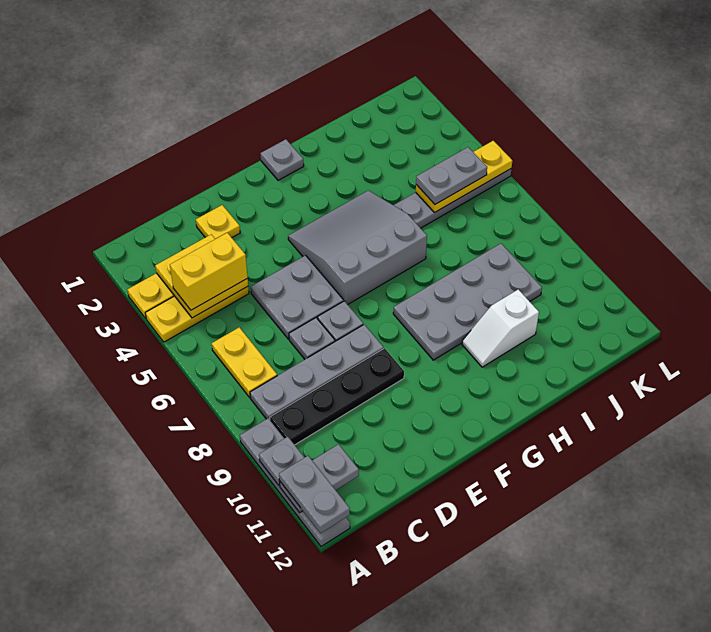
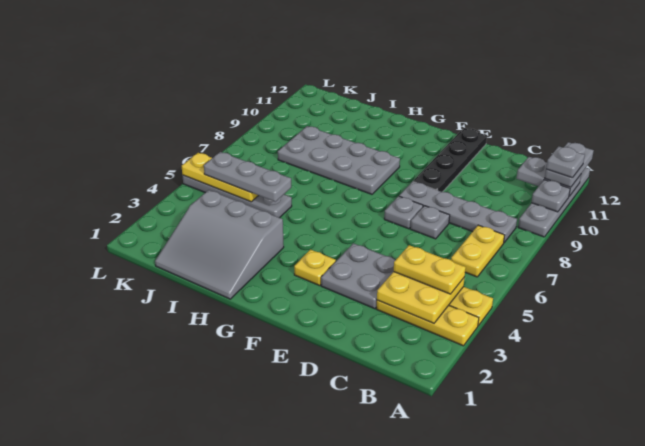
yellow 1x2 brick [170,233,248,310] -> yellow 1x2 plate [394,245,466,294]
black 1x4 plate [270,348,404,445] -> black 1x4 plate turned to [413,128,487,192]
yellow 1x1 plate [196,205,240,239] -> yellow 1x1 plate moved to [294,249,336,286]
grey 2x2 plate [251,255,343,339] -> grey 2x2 plate moved to [321,243,395,309]
grey 3x3 slope [288,190,427,304] -> grey 3x3 slope moved to [155,190,284,299]
grey 1x1 plate [260,139,304,180] -> grey 1x1 plate moved to [546,146,585,178]
white 1x2 slope [462,289,539,367] -> none
grey 1x2 plate [416,147,487,204] -> grey 1x3 plate [204,152,291,202]

